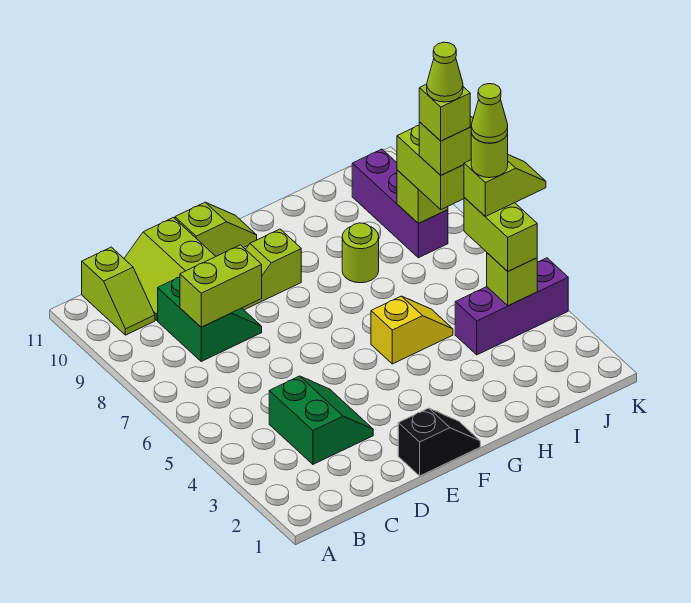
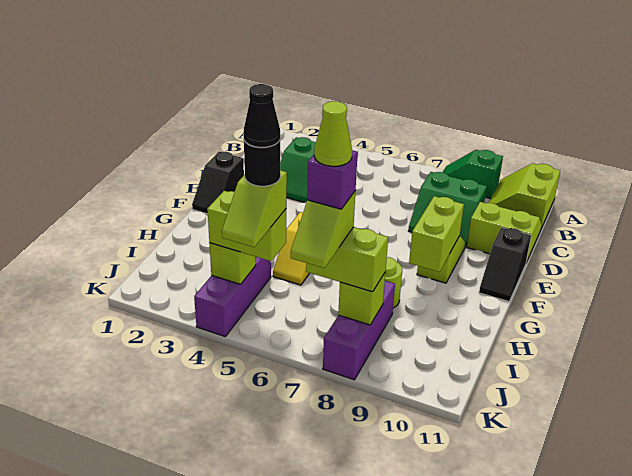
none -> green 1x2 slope [443,150,503,199]
lime 1x2 slope [82,247,155,335] -> lime 2x2 slope [489,163,560,228]
lime 1x2 brick [180,245,262,327] -> lime 1x2 brick moved to [409,196,464,272]
lime 1x2 slope [175,202,257,256] -> black 1x2 slope [479,227,531,301]
lime 1x1 round brick [471,132,508,178] -> black 1x1 round brick [244,141,280,186]
lime 1x1 cone [471,84,508,143] -> black 1x1 cone [244,84,280,147]
lime 1x1 brick [419,84,470,141] -> purple 1x1 brick [307,150,358,209]
purple 1x3 brick [352,149,448,258] -> purple 1x3 brick turned to [323,281,395,380]

